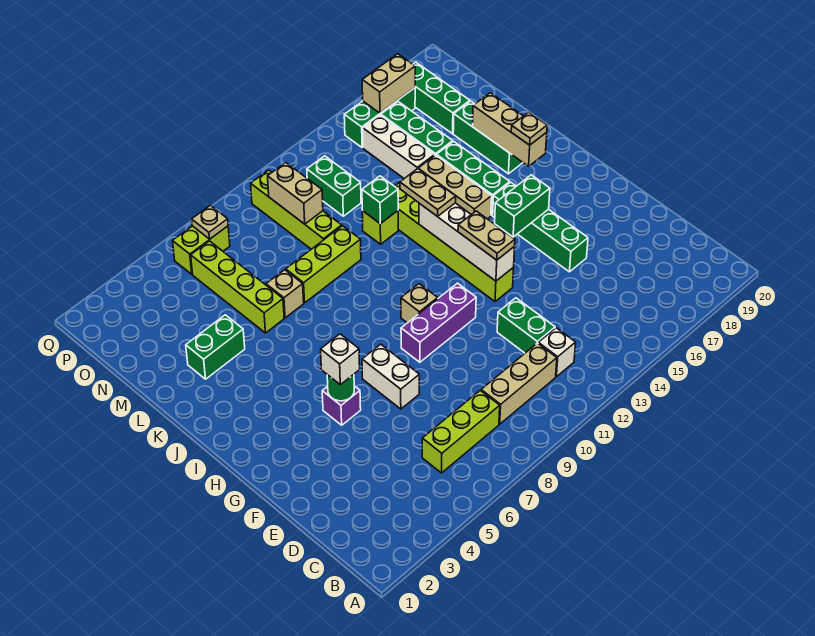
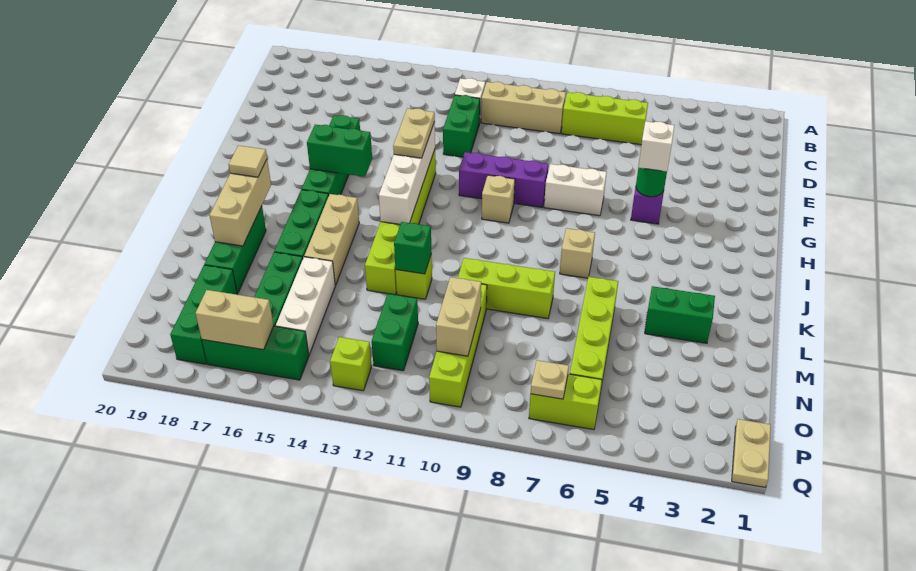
white 1x2 brick [362,344,419,409] -> white 1x2 brick turned to [544,164,607,216]
tan 1x2 plate [400,169,456,217] -> tan 1x2 plate moved to [732,419,771,487]
tan 1x1 plate [511,112,547,145] -> tan 1x1 tile [229,145,267,177]
tan 1x1 brick [266,270,304,318] -> tan 1x1 brick moved to [560,228,595,278]
none -> lime 1x1 brick [330,337,372,391]

